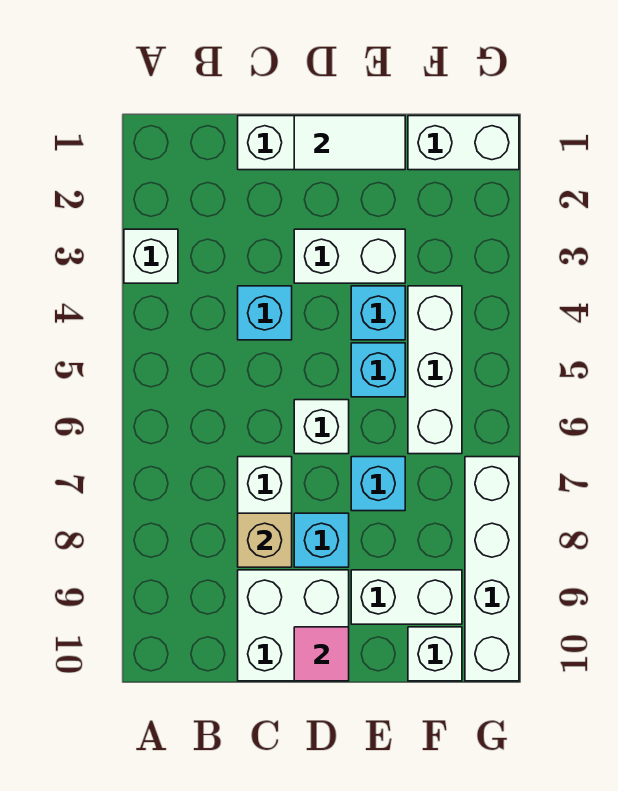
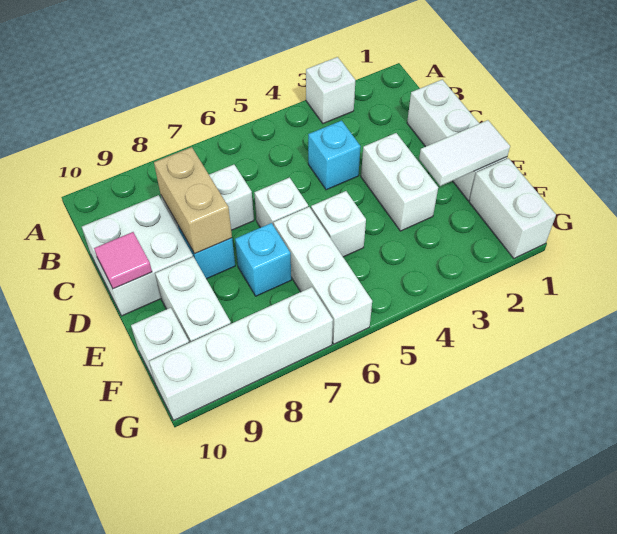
tan 1x1 brick [238,513,292,567] -> tan 1x2 brick [154,147,232,254]
white 1x2 tile [294,116,405,170] -> white 1x2 tile turned to [419,120,510,186]
cyan 1x1 brick [351,286,405,340] -> none
cyan 1x1 brick [351,343,405,397] -> white 1x1 brick [311,191,366,257]
white 1x3 brick [408,286,462,454] -> white 1x3 brick turned to [273,207,372,344]

